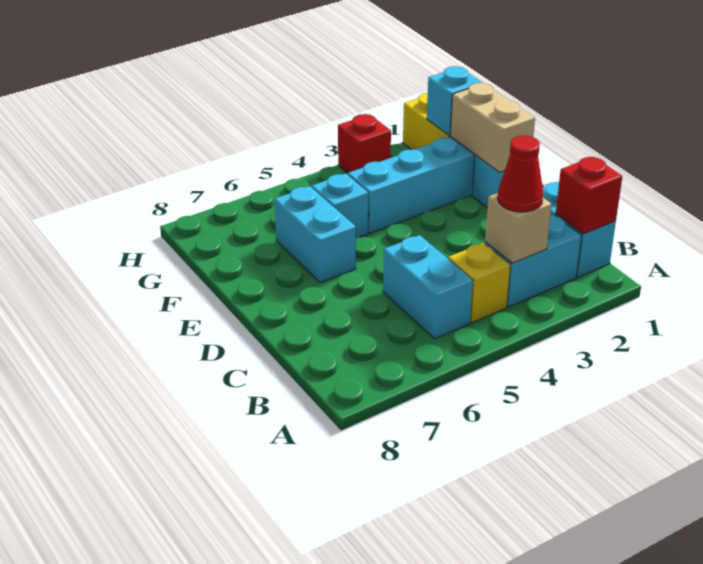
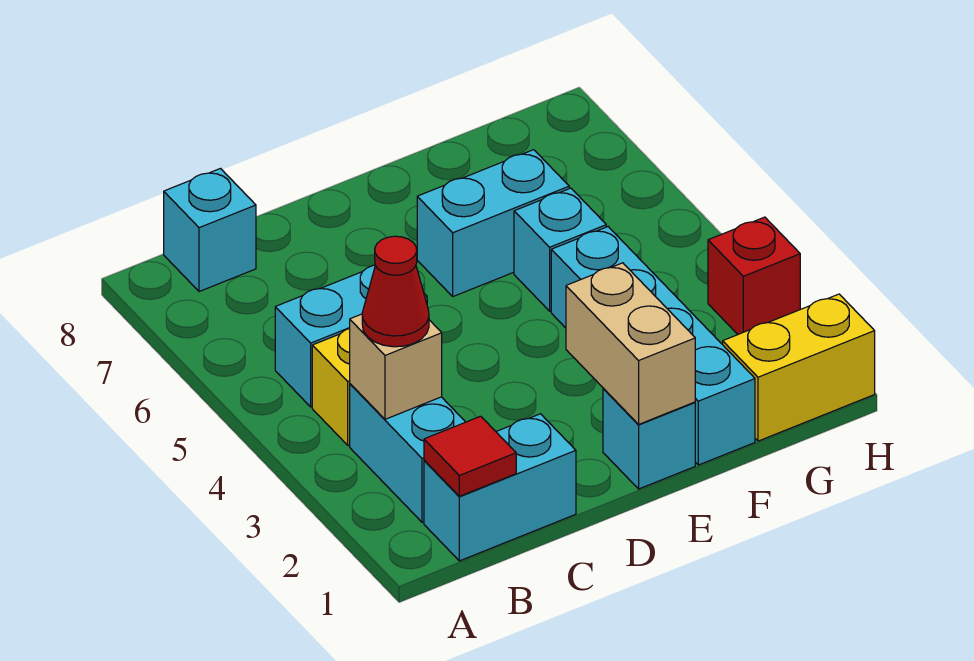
red 1x1 brick [556,157,622,234] -> red 1x1 tile [424,416,516,496]
tan 1x2 brick [450,83,535,172] -> tan 1x2 brick turned to [566,263,695,424]
cyan 1x1 brick [427,66,483,136] -> cyan 1x1 brick moved to [164,169,256,292]

